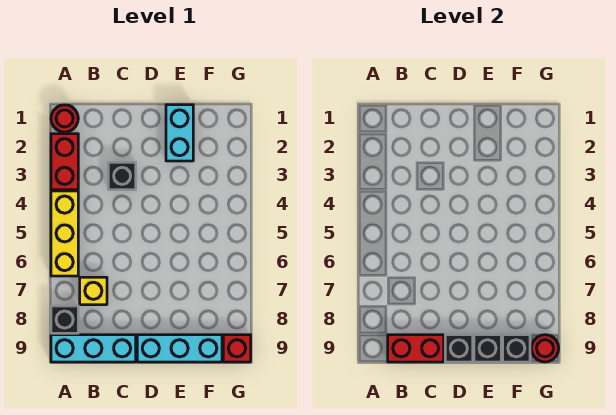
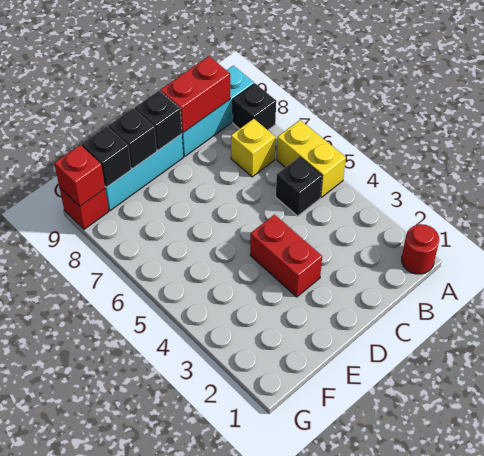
red 1x2 brick [51,134,78,190] -> red 1x2 brick moved to [250,215,322,297]
yellow 1x3 brick [51,191,78,276] -> yellow 1x2 brick [277,120,346,197]
black 1x1 brick [108,162,136,190] -> black 1x1 brick moved to [276,157,322,216]
cyan 1x2 brick [166,105,193,161] -> none
red 1x1 round brick [531,335,559,362] -> red 1x1 brick [54,145,105,206]

